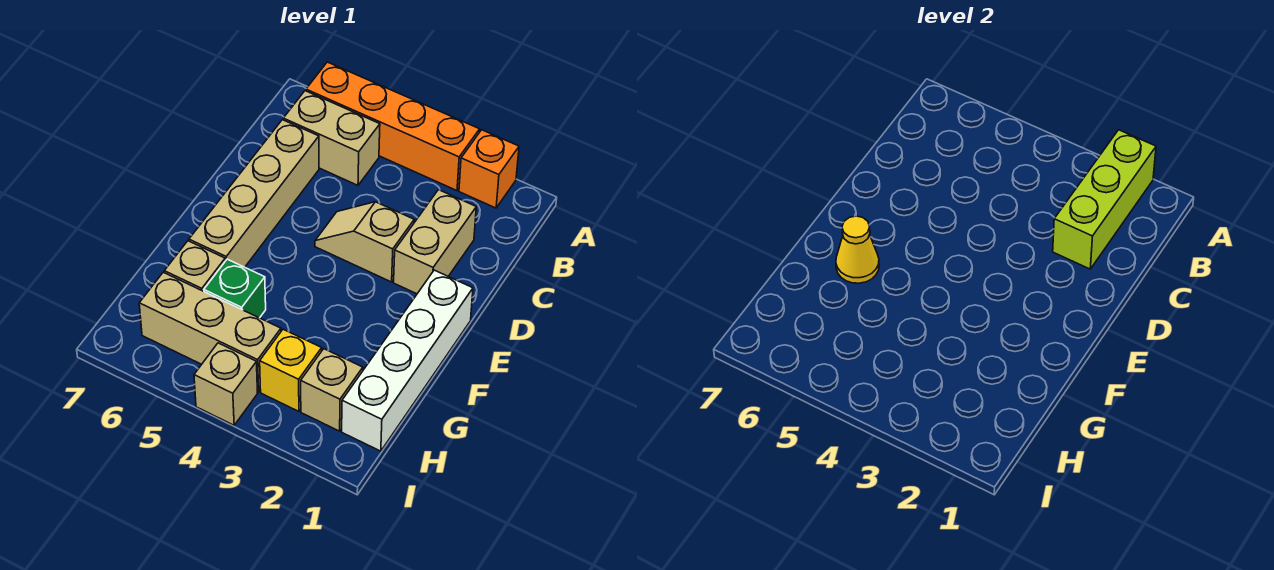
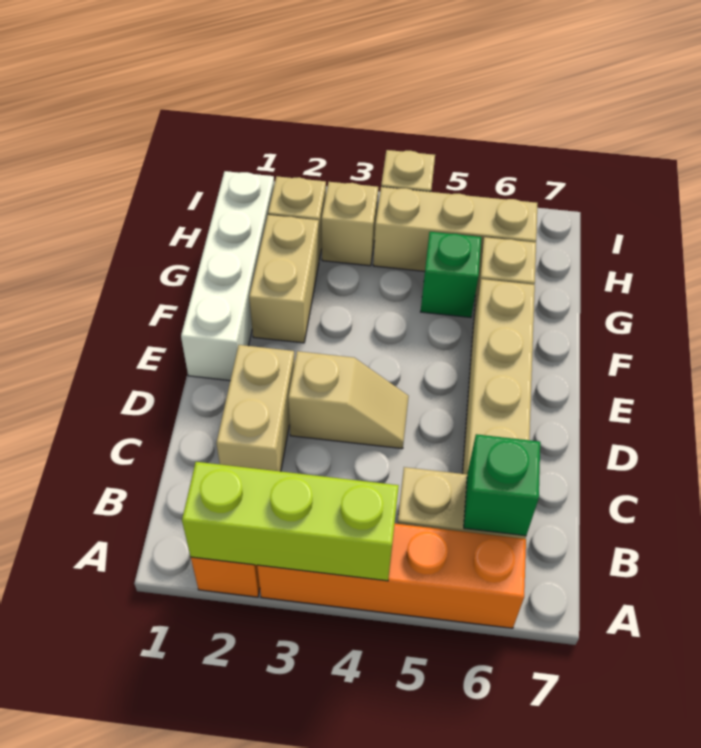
lime 1x3 brick [1053,130,1156,269] -> lime 1x3 brick turned to [182,462,399,581]
none -> green 1x1 brick [464,434,540,536]
none -> tan 1x2 brick [249,215,319,343]
yellow 1x1 cone [836,216,879,283] -> none
yellow 1x1 brick [260,329,322,411] -> tan 1x1 brick [322,182,378,266]

